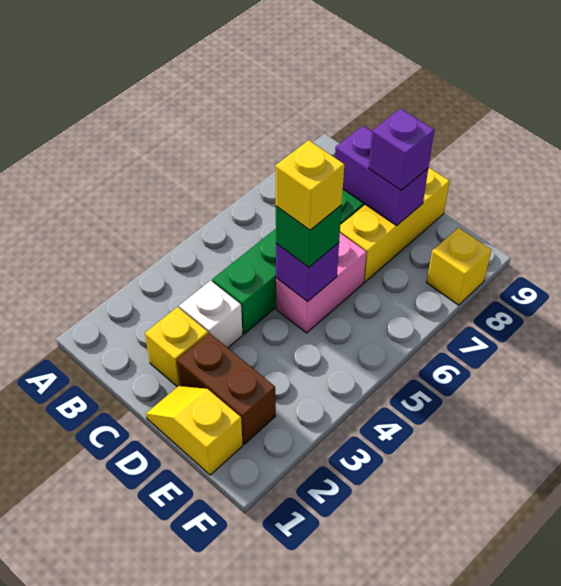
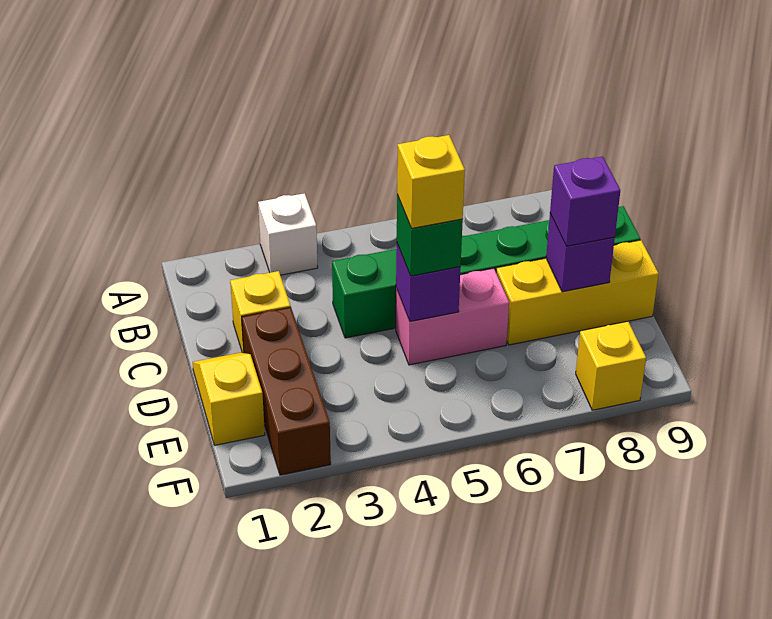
white 1x1 brick [179,281,243,348] -> white 1x1 brick moved to [258,193,318,275]
purple 1x2 brick [335,126,428,226] -> purple 1x1 brick [546,214,615,292]
brown 1x2 brick [177,333,276,444] -> brown 1x3 brick [242,307,331,475]

